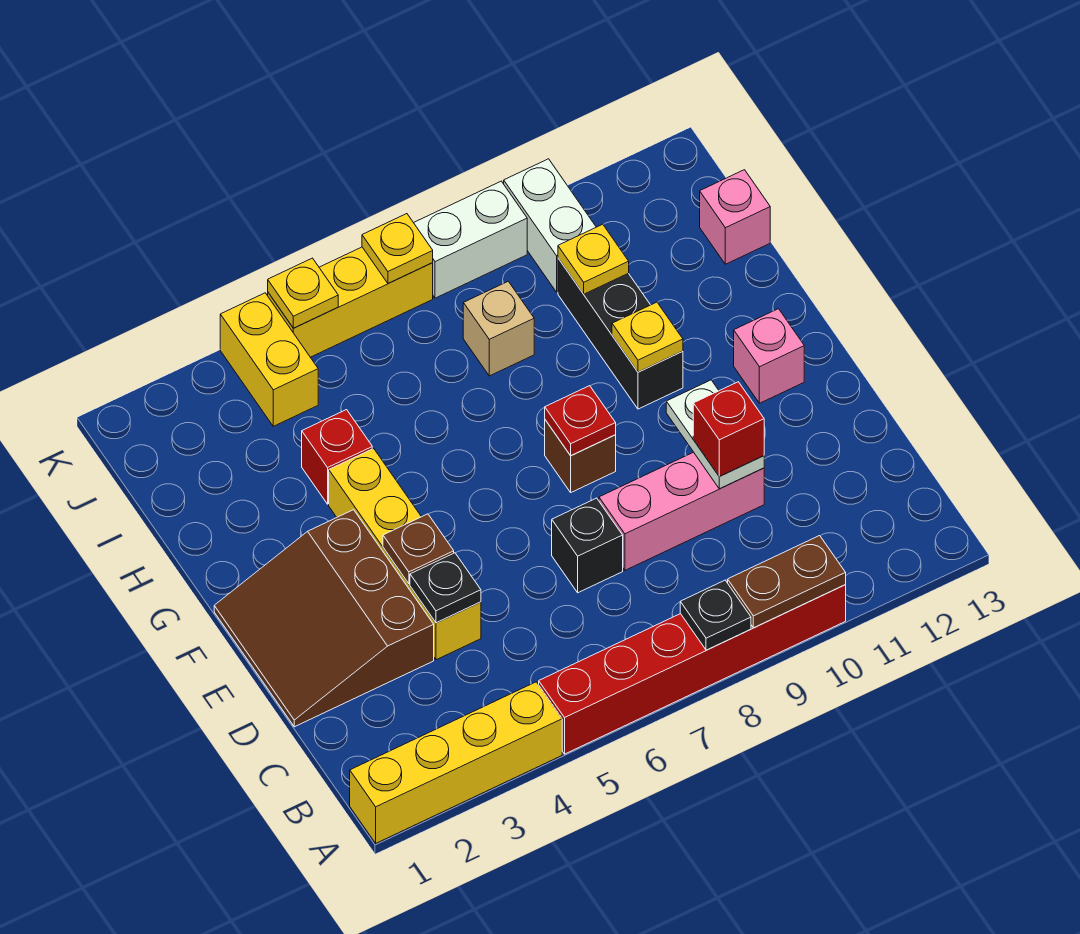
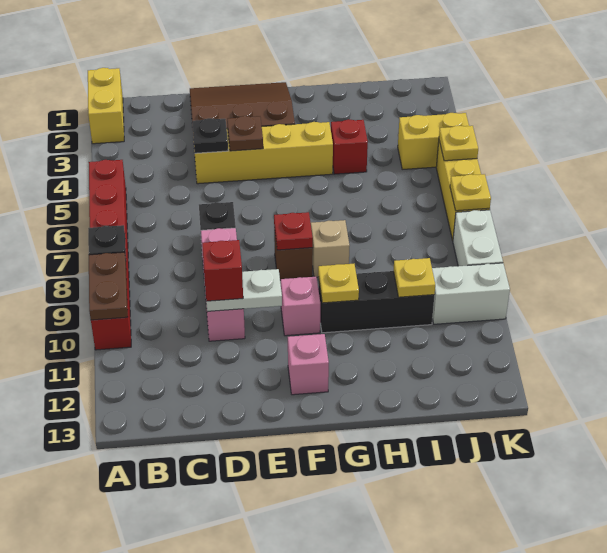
yellow 1x4 brick [350,682,562,843] -> yellow 1x2 brick [88,68,124,144]
tan 1x1 brick [463,281,534,376] -> tan 1x1 brick moved to [311,220,350,277]
pink 1x1 brick [700,170,770,264] -> pink 1x1 brick moved to [281,277,320,336]

